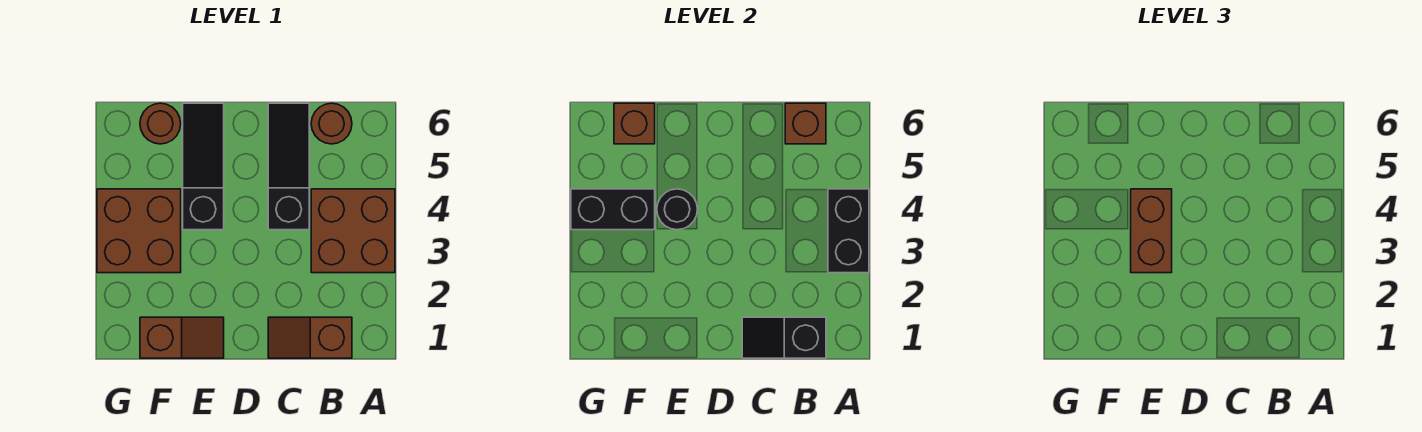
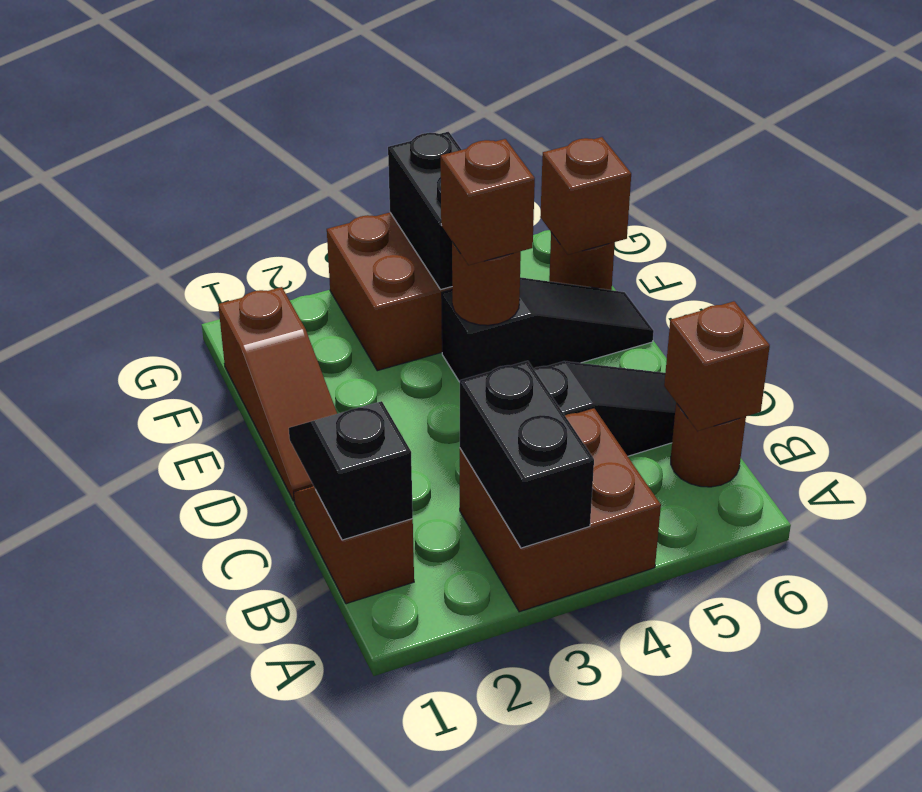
black 1x2 brick [828,189,869,273] -> black 1x2 brick turned to [460,361,594,548]
brown 1x2 slope [140,317,224,358] -> brown 1x3 slope [218,287,337,501]
brown 1x2 brick [1131,189,1172,273] -> brown 1x1 brick [441,139,535,265]
black 1x1 round brick [657,189,698,230] -> brown 1x1 round brick [452,242,521,325]

